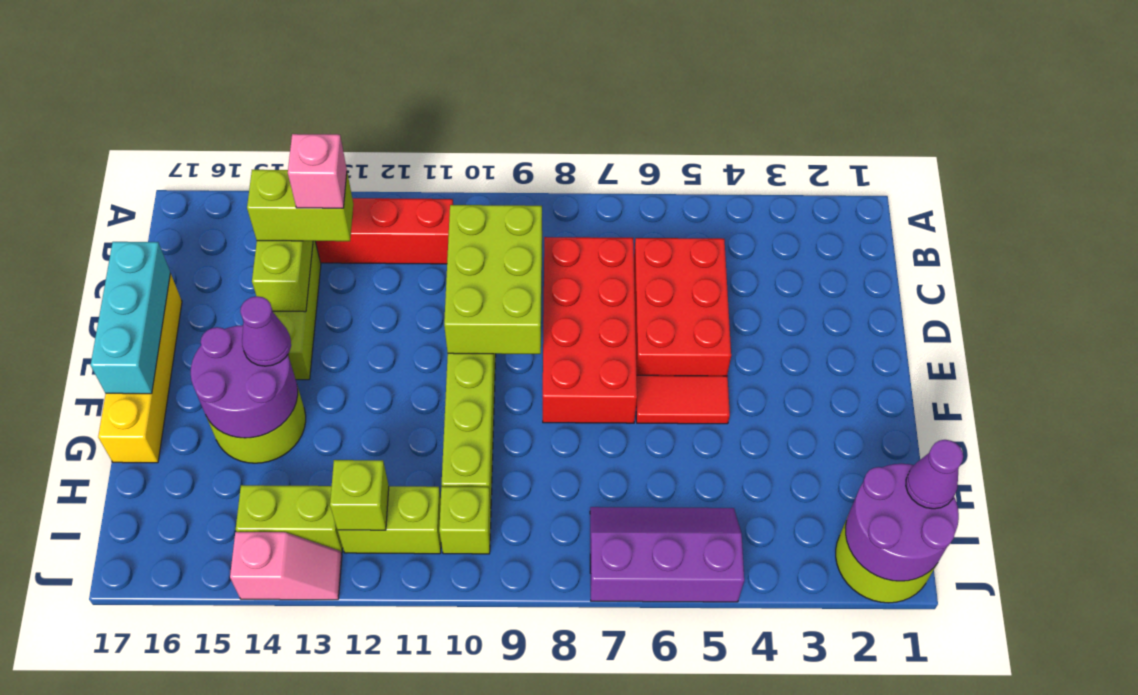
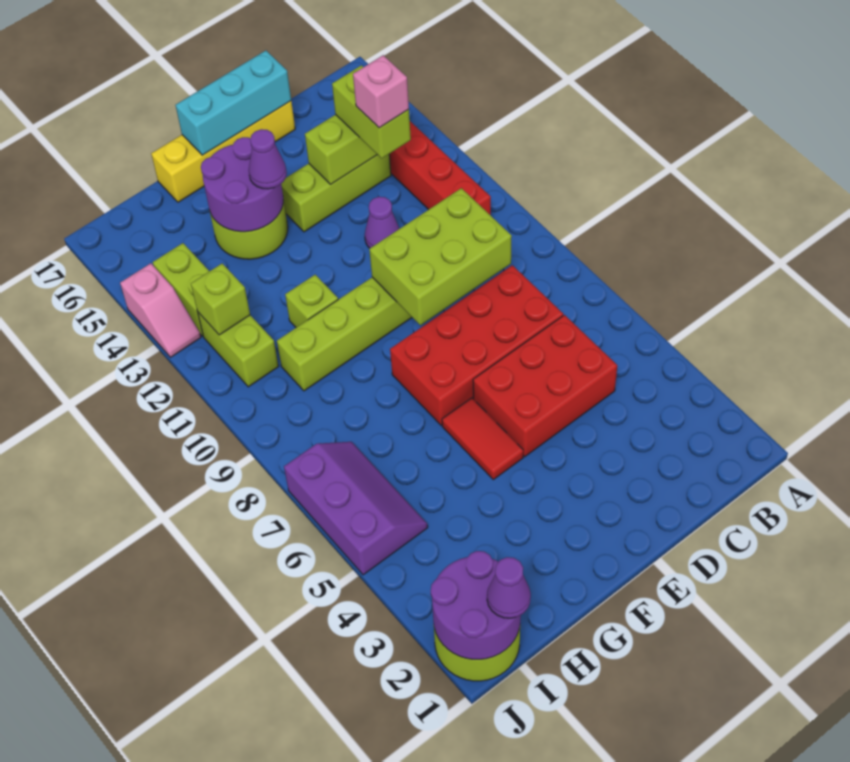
none -> purple 1x1 cone [365,197,400,248]
lime 1x1 brick [439,487,491,554] -> lime 1x1 brick moved to [285,275,338,327]

